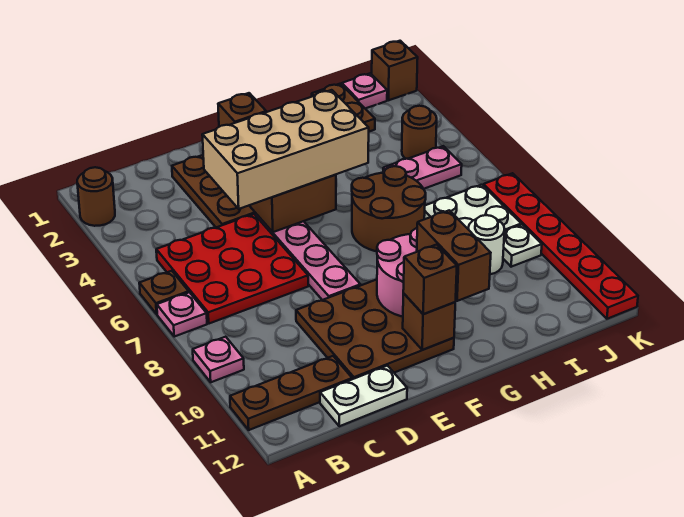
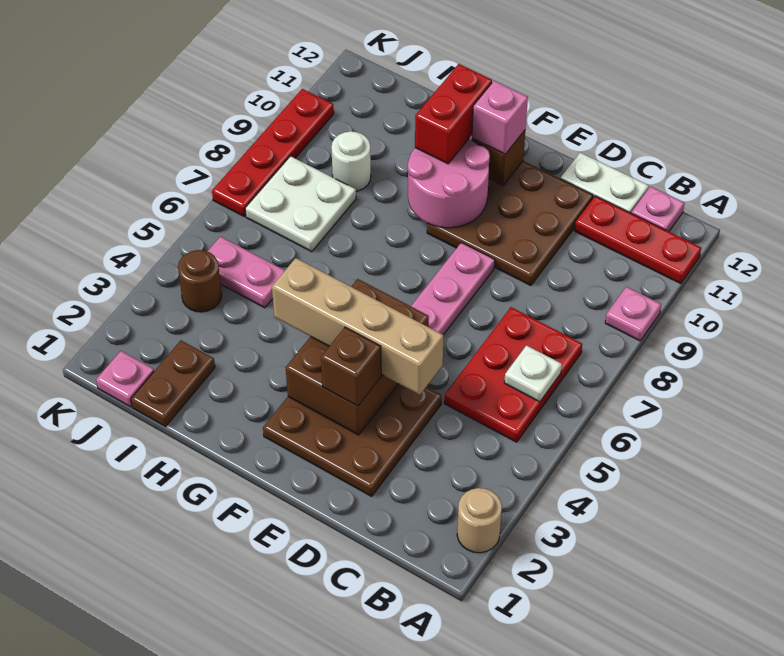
brown 1x1 round brick [77,167,115,226] -> tan 1x1 round brick [457,488,502,553]
brown 1x1 plate [139,271,189,314] -> none
pink 1x1 plate [157,292,207,337] -> pink 1x1 plate moved to [631,186,684,231]
brown 1x3 plate [230,356,352,430] -> red 1x3 plate [575,196,701,284]
red 3x3 plate [156,214,308,324] -> red 2x3 plate [444,307,582,442]
tan 2x4 brick [202,90,369,209] -> tan 1x4 brick [272,258,443,395]
brown 1x1 brick [403,245,457,314] -> pink 1x1 brick [472,81,528,154]
brown 2x2 round brick [352,166,426,251] -> none
brown 1x2 brick [417,210,491,301] -> red 1x2 brick [415,64,492,164]
white 1x1 plate [503,225,542,267] -> white 1x1 plate moved to [504,345,562,402]
brown 1x1 brick [372,41,418,100] -> none
red 1x6 plate [483,173,638,319] -> red 1x4 plate [212,89,334,216]

